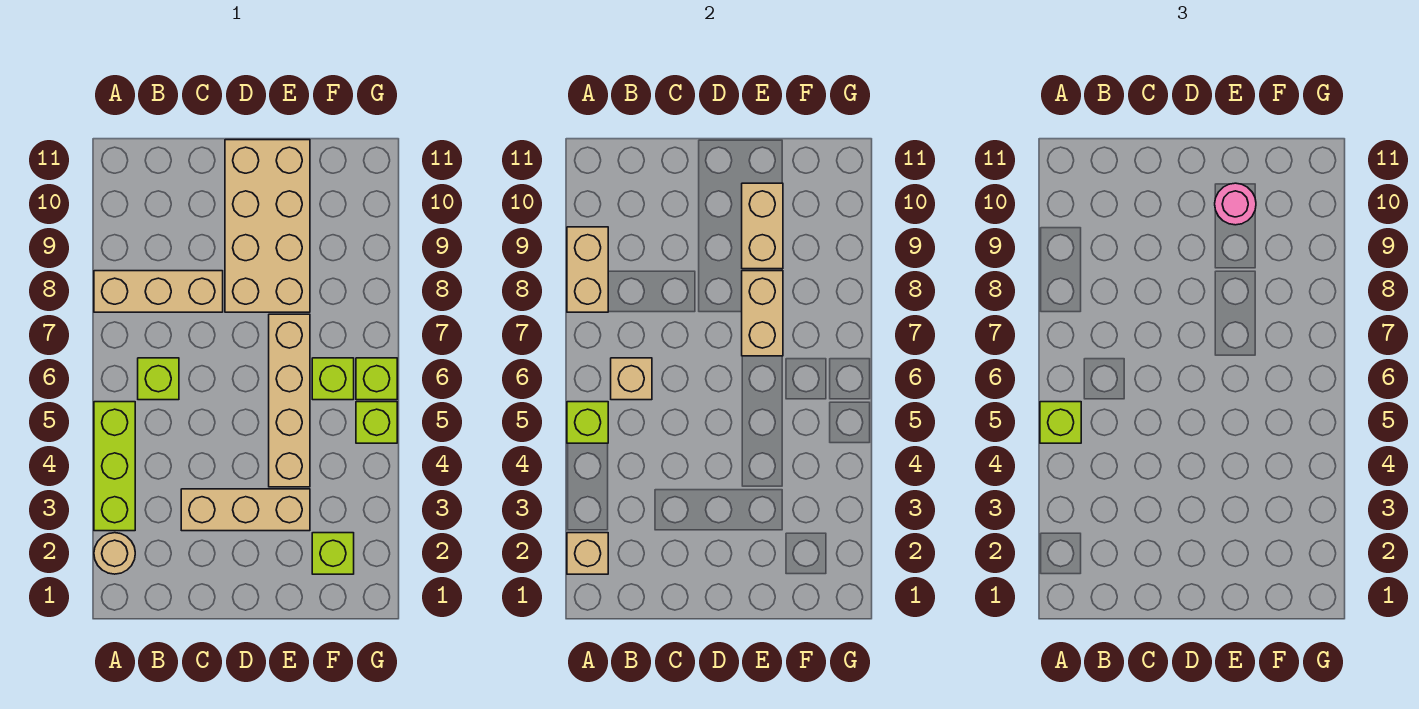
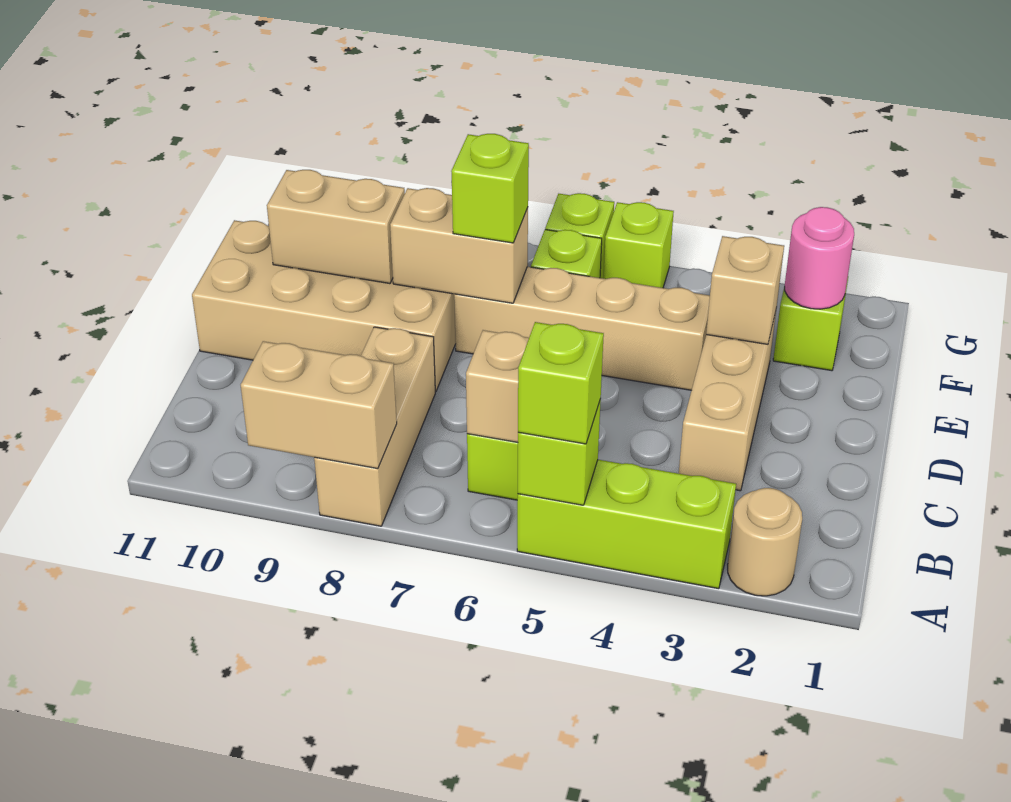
tan 1x1 brick [567,533,608,574] -> tan 1x1 brick moved to [706,236,784,344]
none -> lime 1x1 brick [451,134,529,243]
pink 1x1 round brick [1215,183,1256,225] -> pink 1x1 round brick moved to [785,207,854,309]

